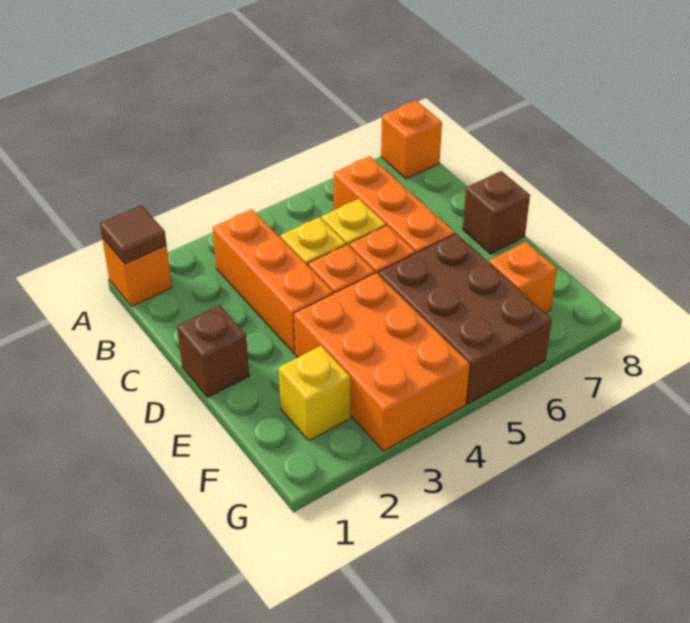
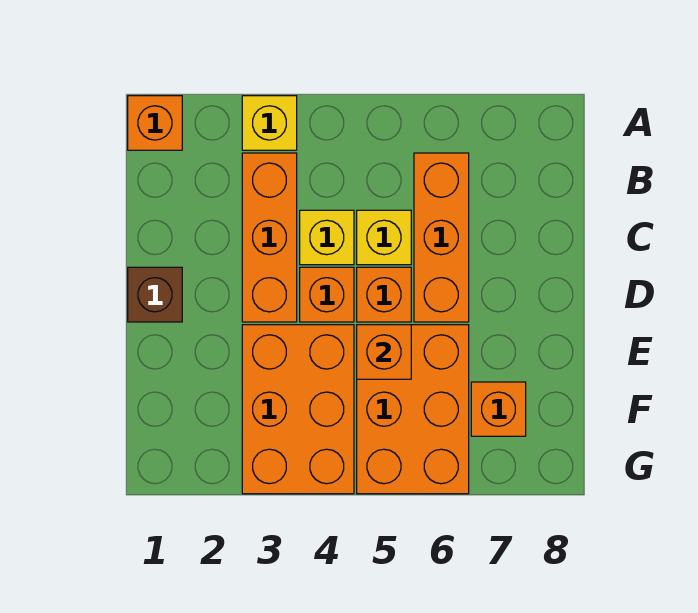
brown 1x1 tile [100,205,167,264] -> none
orange 1x1 brick [381,101,442,179] -> orange 1x1 brick moved to [357,325,411,379]
brown 1x1 brick [463,171,530,254] -> none
brown 2x3 brick [378,234,552,404] -> orange 2x3 brick [357,325,469,494]
yellow 1x1 brick [279,346,350,440] -> yellow 1x1 brick moved to [242,96,297,150]

